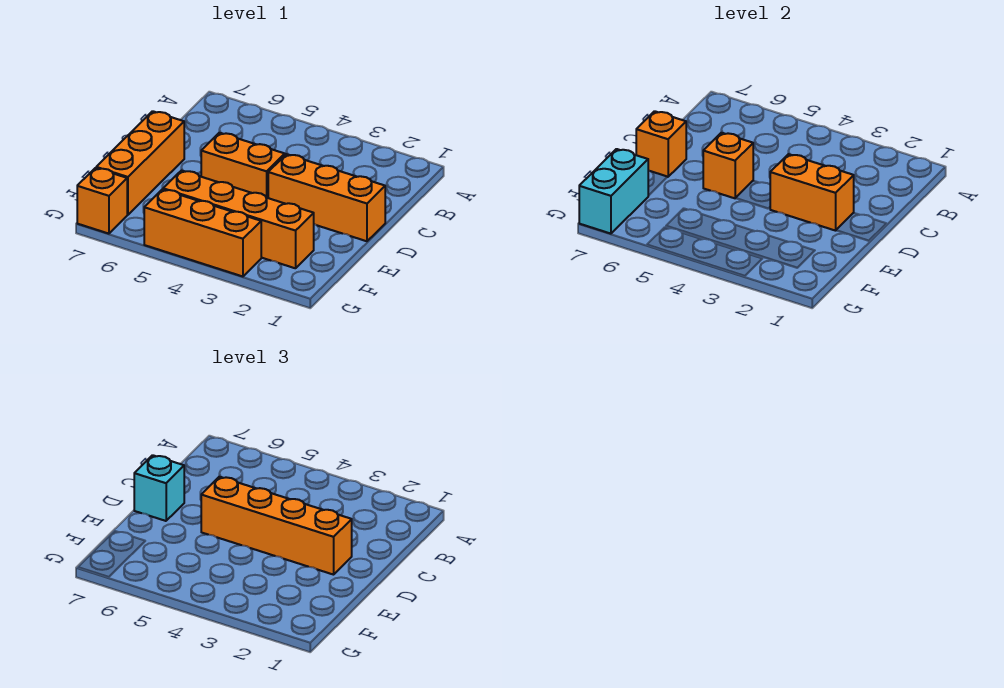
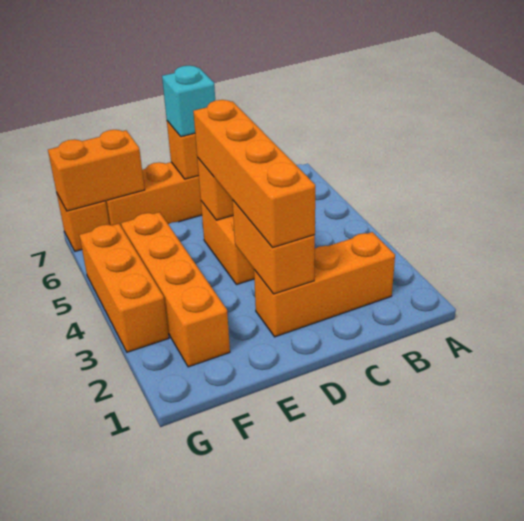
orange 1x3 brick [268,154,385,241] -> orange 1x3 brick turned to [254,232,395,337]
cyan 1x2 brick [579,149,648,234] -> orange 1x2 brick [48,130,145,211]

